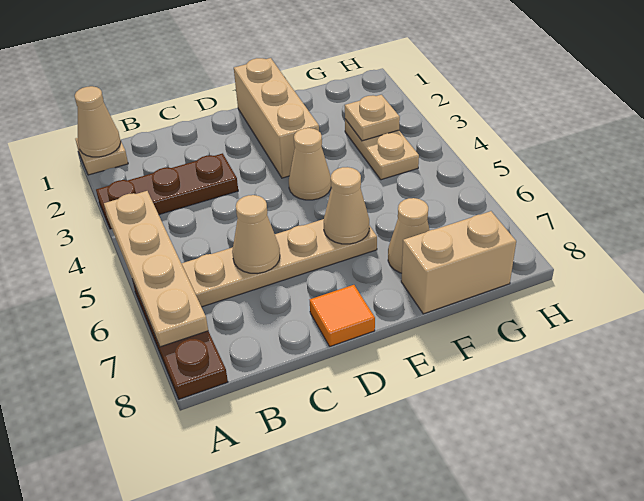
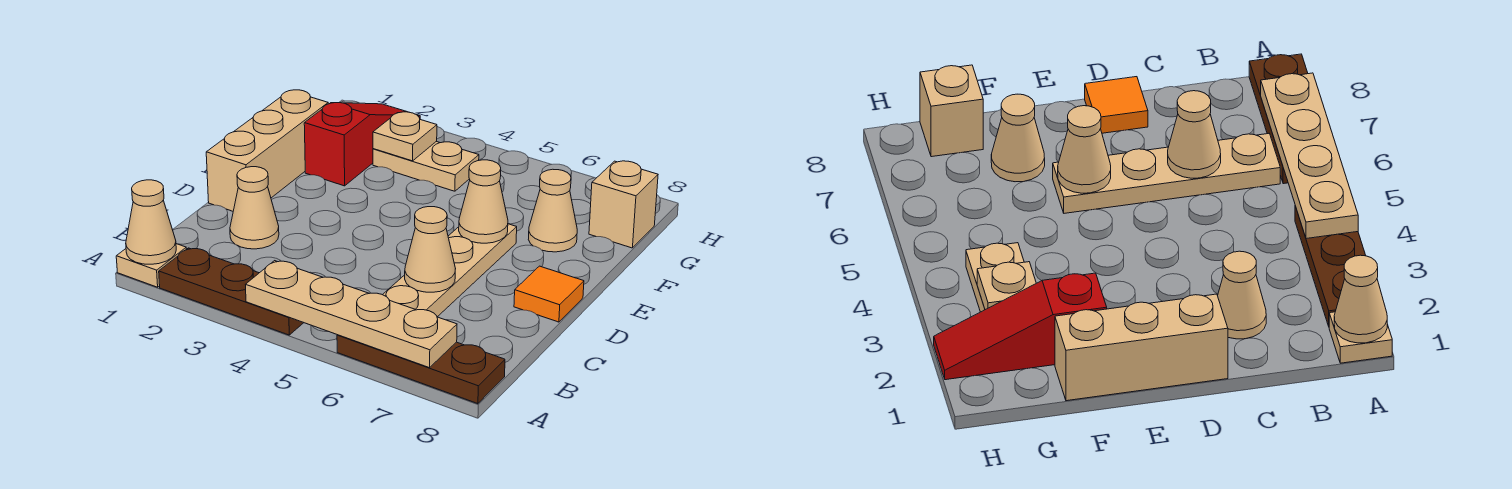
brown 1x3 plate [96,153,238,229] -> brown 1x3 plate turned to [159,248,304,335]
tan 1x3 brick [234,58,319,178] -> tan 1x3 brick turned to [206,90,328,211]
tan 1x1 cone [289,128,331,200] -> tan 1x1 cone moved to [230,167,279,249]
none -> red 1x3 slope [304,103,420,186]
tan 1x2 brick [401,211,516,314] -> tan 1x1 brick [589,161,658,248]

